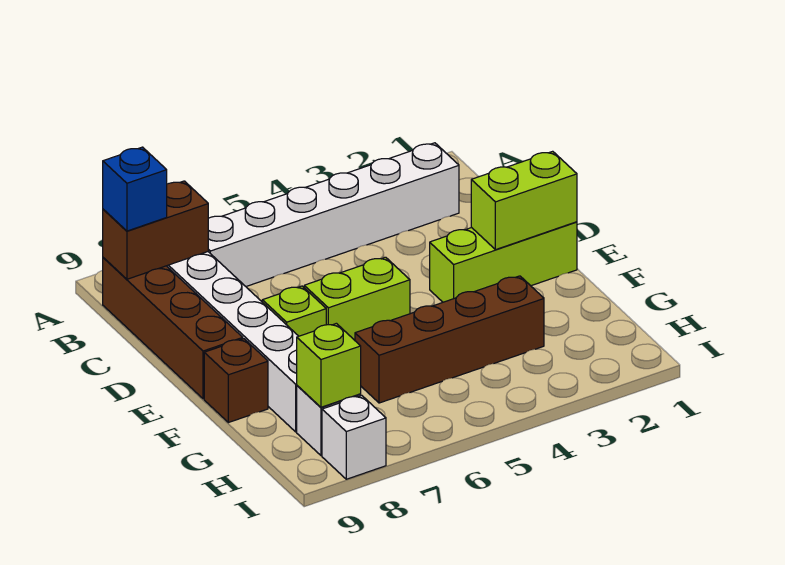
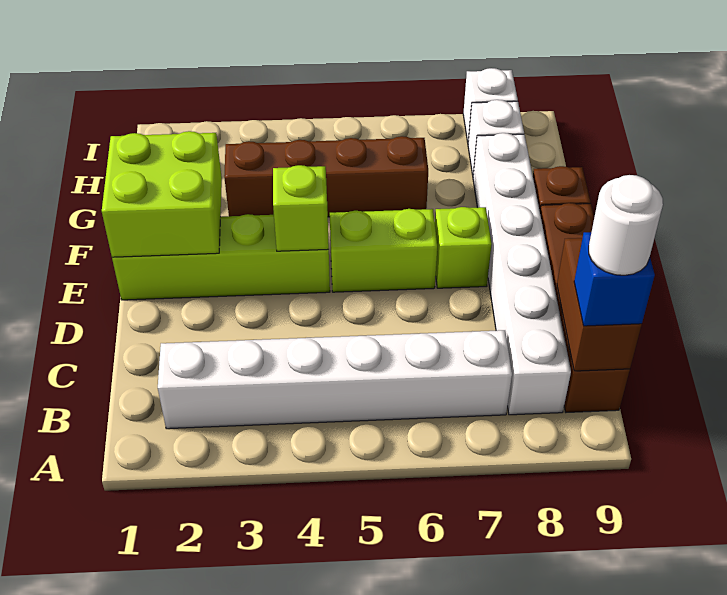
brown 1x2 brick [103,181,208,279] -> brown 1x2 brick turned to [557,238,642,371]
none -> white 1x1 round brick [589,175,663,275]
lime 1x3 brick [430,222,577,302] -> lime 1x4 brick [112,214,330,300]
lime 1x2 brick [471,151,577,250] -> lime 2x2 brick [102,131,222,257]
lime 1x1 brick [297,323,361,407] -> lime 1x1 brick moved to [273,165,329,251]

